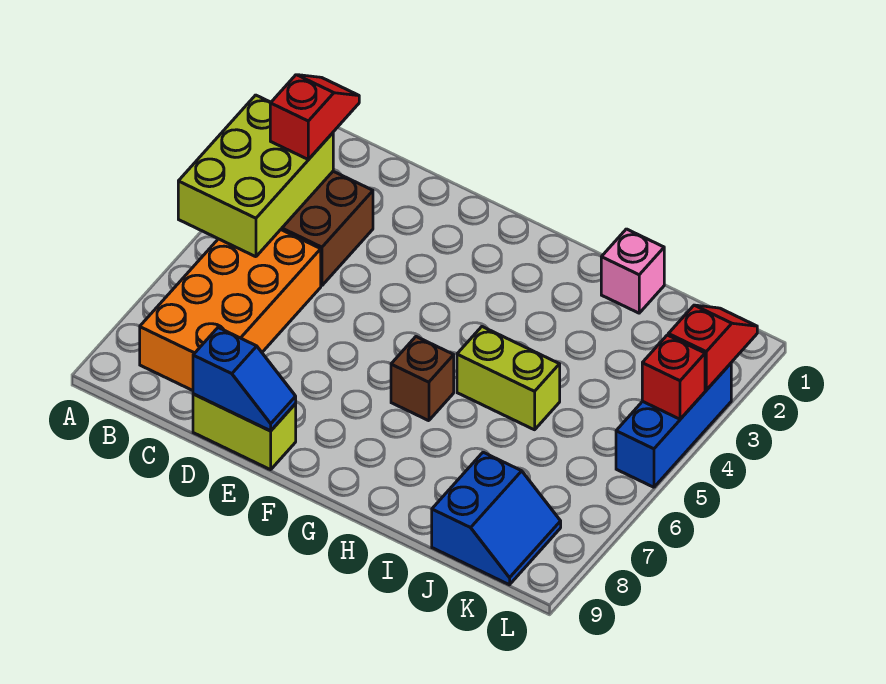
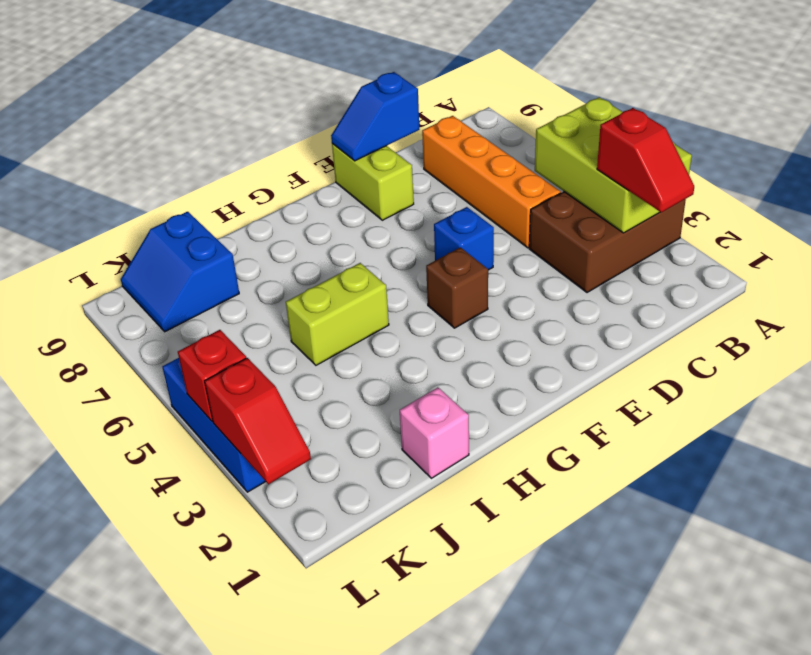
orange 2x4 brick [140,230,321,390] -> orange 1x4 brick [422,116,561,248]
lime 1x2 brick [193,394,296,470] -> lime 1x2 brick turned to [332,143,414,220]
none -> blue 1x1 brick [434,207,494,270]
brown 1x1 brick [391,337,454,421] -> brown 1x1 brick moved to [426,247,488,328]

